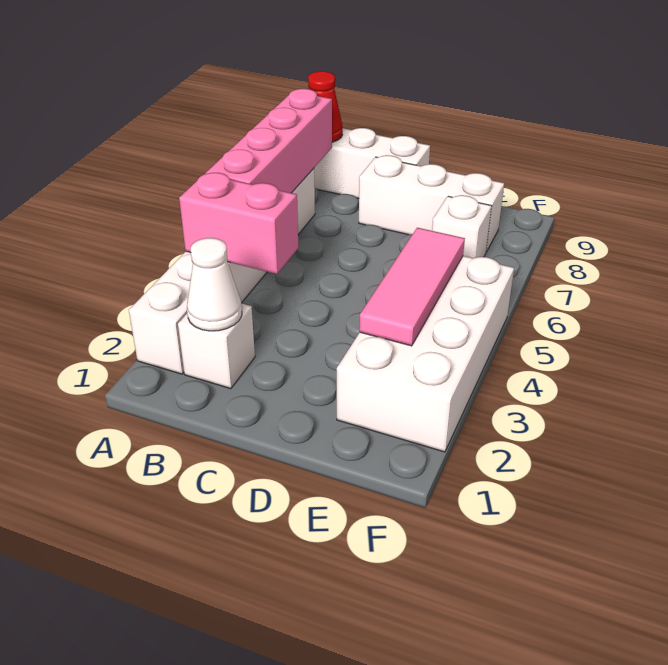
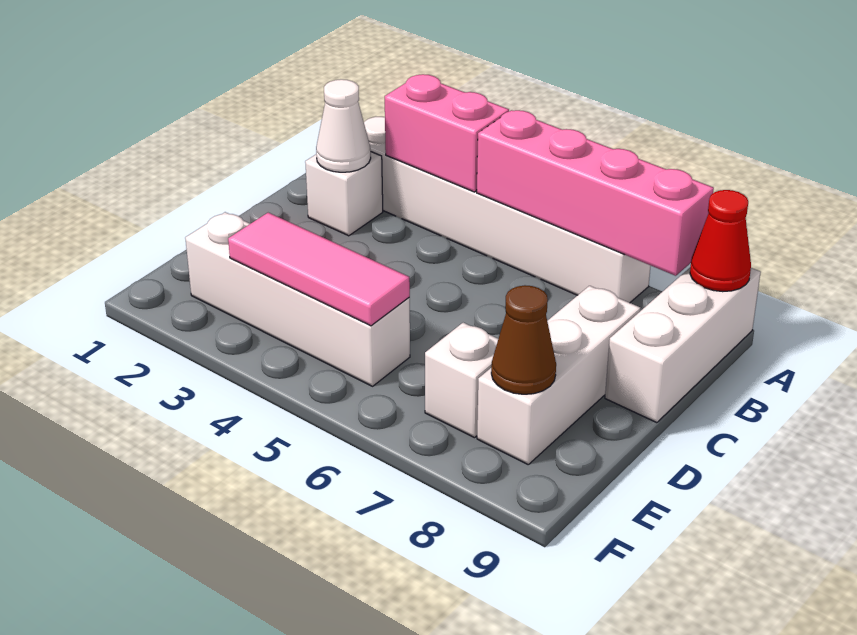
pink 1x2 brick [179,173,298,274] -> pink 1x2 brick turned to [385,74,509,192]
white 2x4 brick [337,256,514,452] -> white 1x4 brick [185,212,410,386]
none -> brown 1x1 cone [491,285,556,394]

